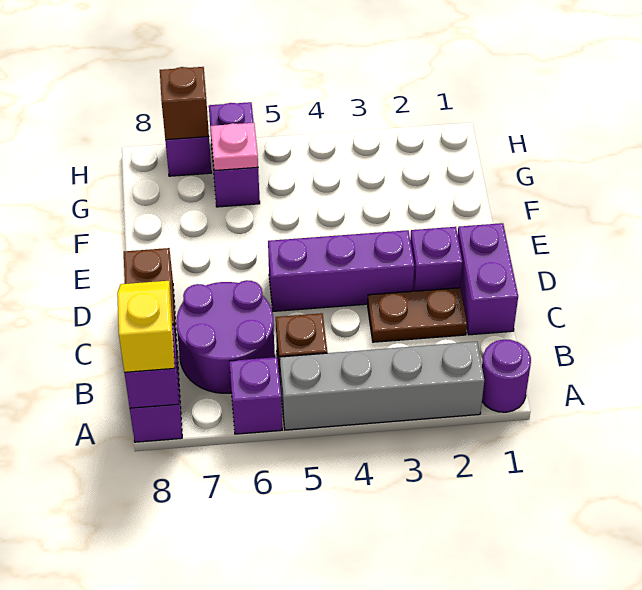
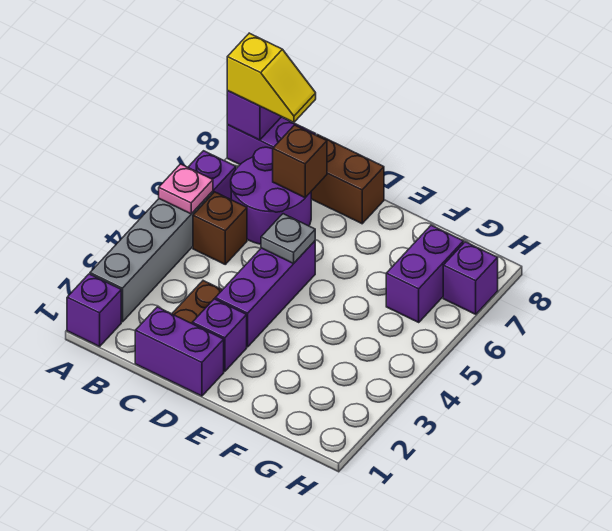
purple 1x1 round brick [482,340,531,412] -> purple 1x1 brick [67,274,121,347]
none -> grey 1x1 plate [261,214,315,263]
purple 1x2 brick [209,102,260,207] -> purple 1x2 brick turned to [386,225,464,322]
pink 1x1 plate [210,123,258,171] -> pink 1x1 plate moved to [159,164,213,214]
brown 1x1 brick [160,67,209,140] -> brown 1x1 brick moved to [273,125,327,198]

